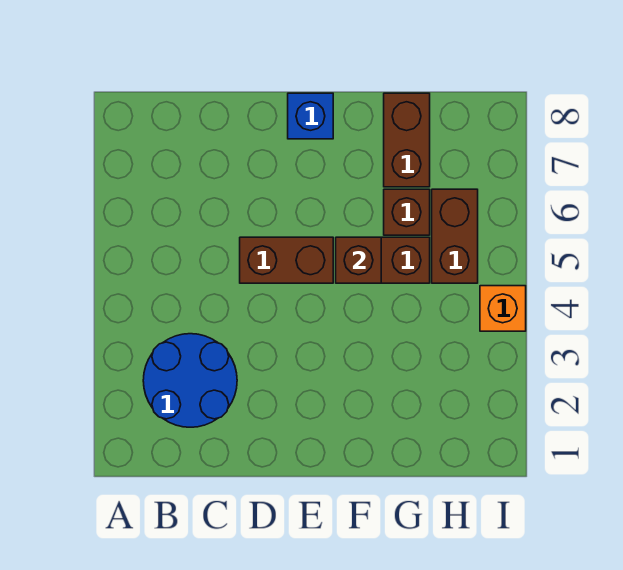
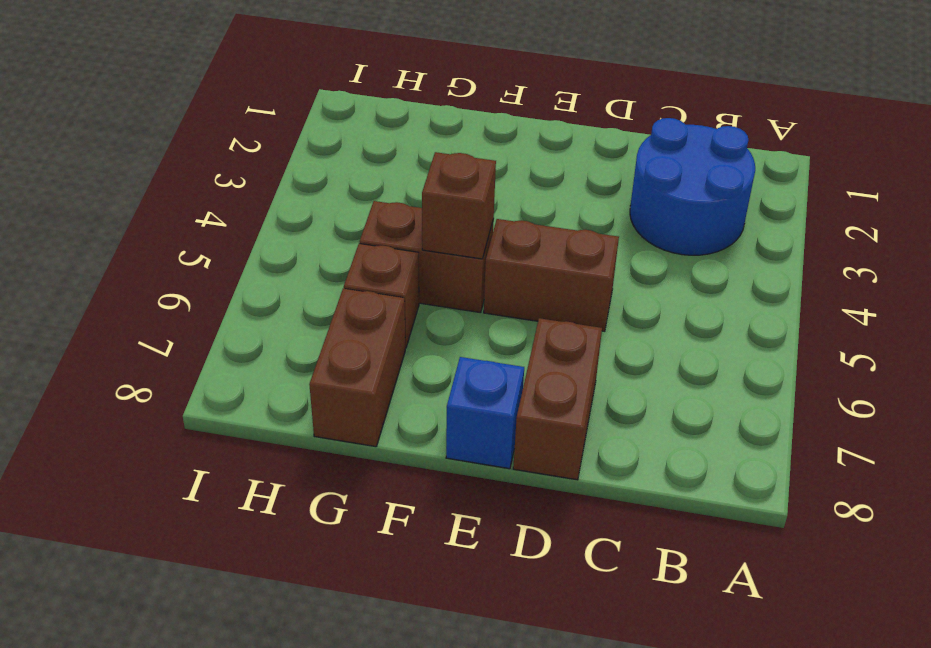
brown 1x2 brick [432,189,478,283] -> brown 1x2 brick moved to [513,318,602,480]
orange 1x1 brick [480,286,526,331] -> none

